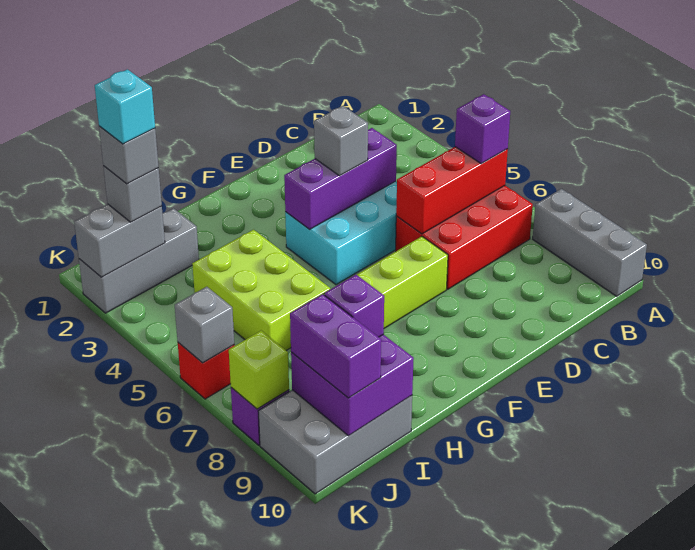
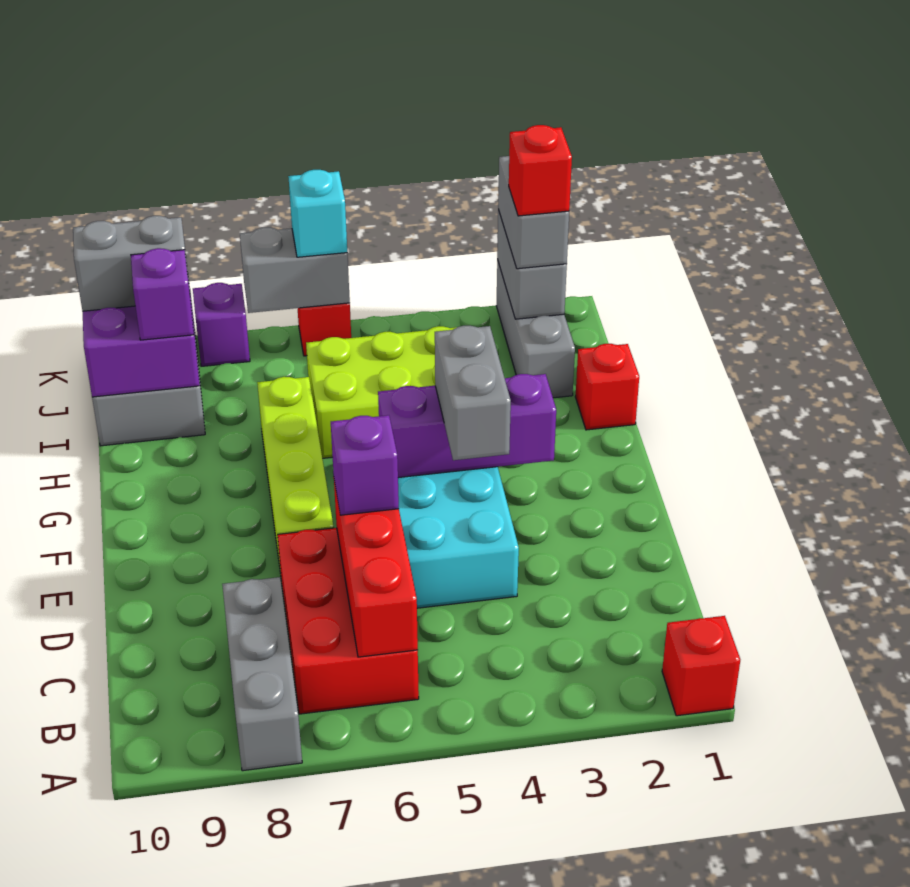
none -> red 1x1 brick [662,616,740,716]
grey 1x3 brick [533,189,647,296] -> grey 1x3 brick turned to [222,577,302,771]
purple 1x1 brick [455,94,510,164] -> purple 1x1 brick moved to [331,415,399,515]
purple 1x3 brick [284,128,397,229] -> purple 1x3 brick turned to [378,374,556,478]
grey 1x1 brick [314,106,368,176] -> grey 1x2 brick [435,326,511,460]
none -> red 1x1 brick [575,344,639,430]
grey 1x1 brick [103,166,162,222] -> grey 1x2 brick [498,156,569,269]
grey 1x1 brick [99,126,159,184] -> red 1x1 brick [509,125,572,216]
cyan 1x1 brick [95,69,155,144] -> cyan 1x1 brick moved to [288,170,347,257]
purple 1x2 brick [290,294,381,398] -> grey 1x2 brick [73,216,190,311]
grey 1x1 brick [175,287,234,363] -> grey 1x2 brick [240,227,350,313]
lime 1x1 brick [229,331,289,409] -> none

